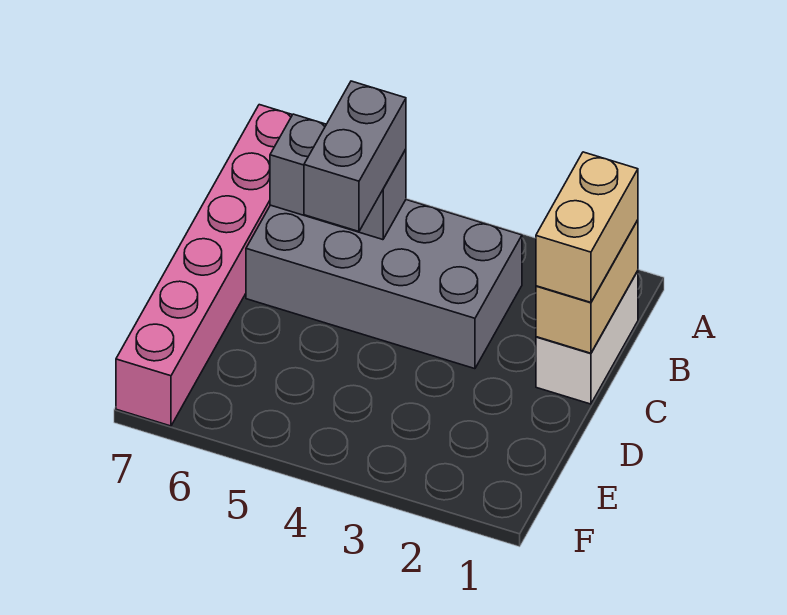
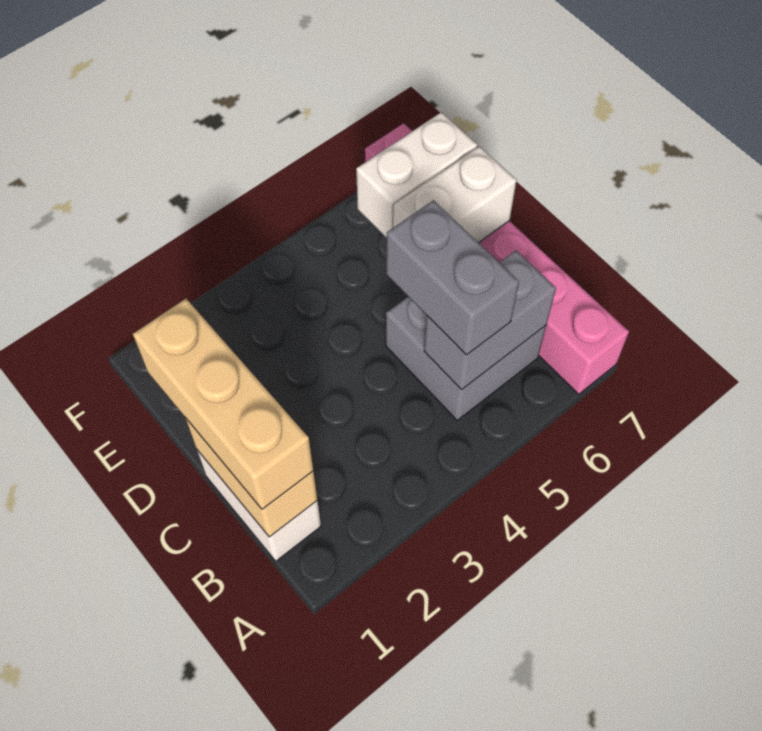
tan 1x2 brick [536,152,638,302] -> tan 1x3 brick [133,299,313,509]
grey 2x4 brick [246,200,522,369] -> grey 2x2 brick [386,297,546,420]
none -> white 1x2 brick [393,146,517,243]
none -> white 1x2 brick [356,112,477,238]

